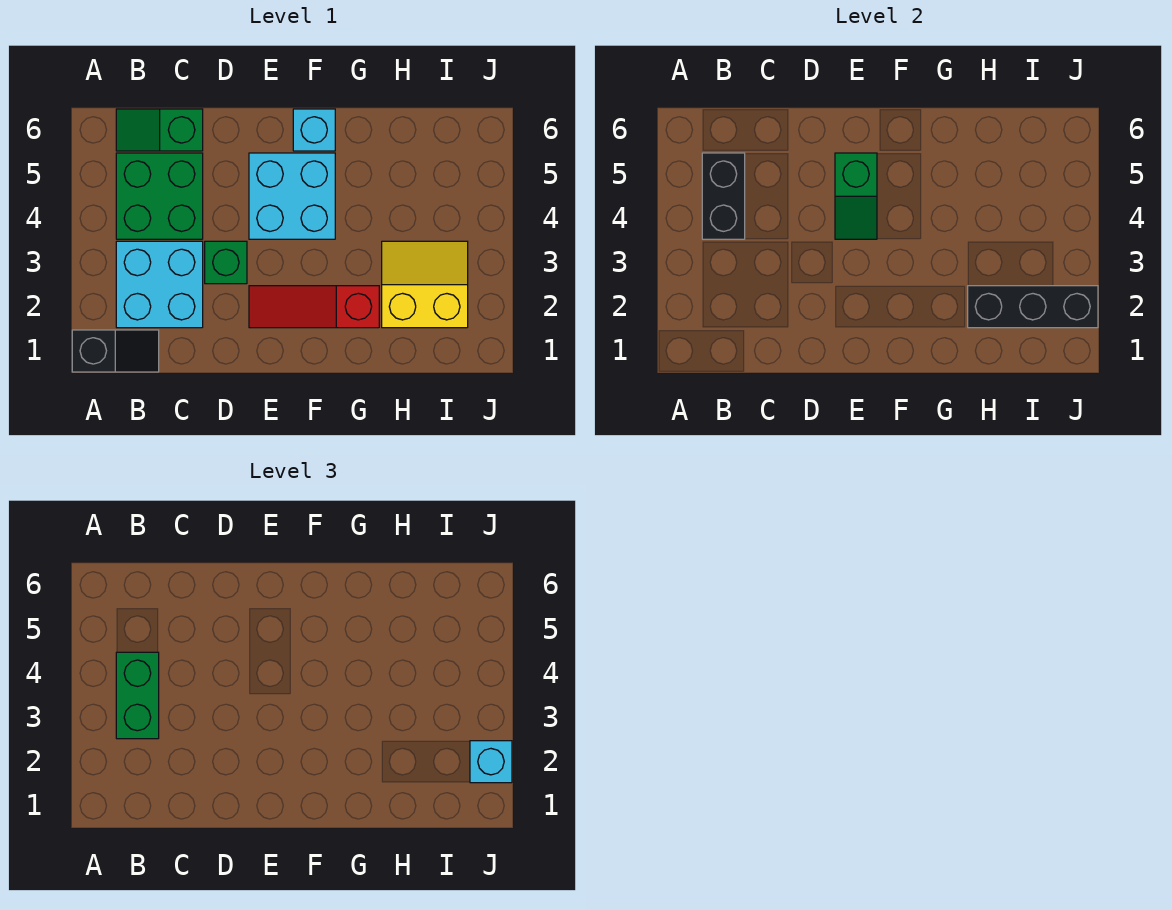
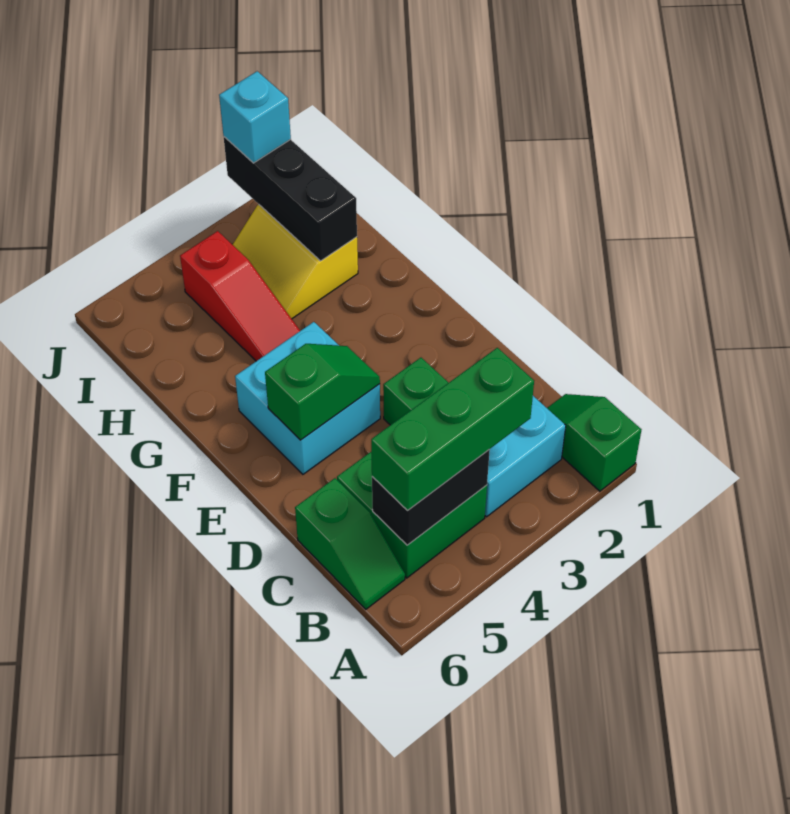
black 1x2 slope [72,330,159,372] -> green 1x2 slope [547,394,641,491]
green 1x2 brick [116,652,159,739] -> green 1x3 brick [371,348,534,510]
red 1x3 slope [249,286,379,328] -> red 1x3 slope moved to [180,231,300,361]
cyan 1x1 brick [293,109,335,151] -> none

